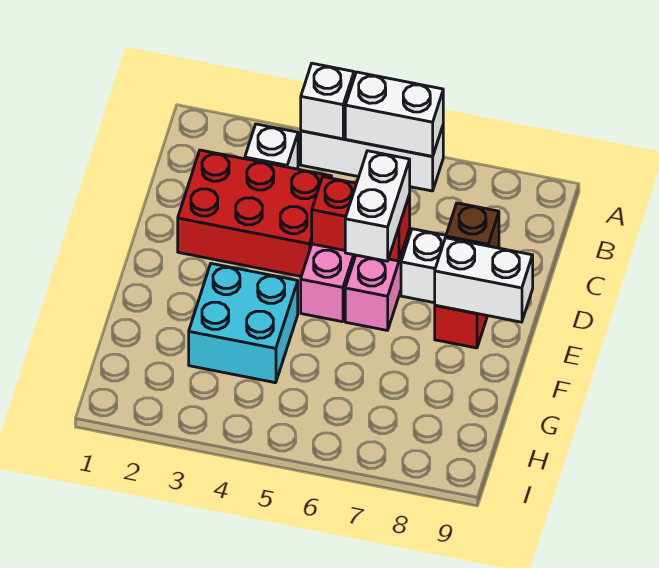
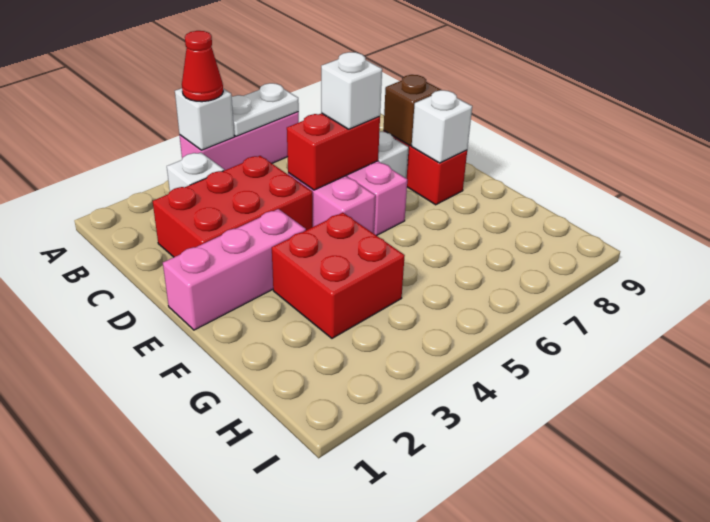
white 1x3 brick [301,126,443,191] -> pink 1x3 brick [180,112,299,170]
none -> red 1x1 cone [182,31,223,102]
white 1x2 brick [345,72,443,157] -> white 1x2 plate [232,83,299,136]
white 1x2 brick [345,151,410,261] -> white 1x1 brick [321,52,382,129]
none -> pink 1x3 brick [163,209,306,330]
white 1x2 brick [435,238,533,322] -> white 1x1 brick [412,90,472,163]
cyan 2x2 brick [189,264,298,383] -> red 2x2 brick [272,213,405,338]

